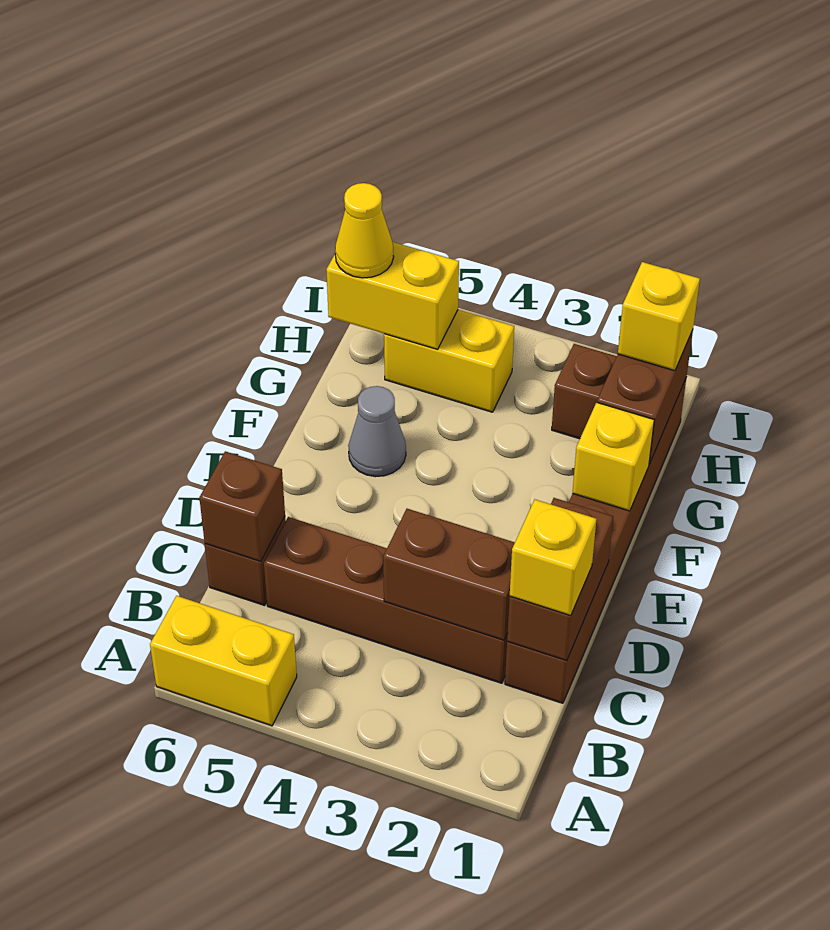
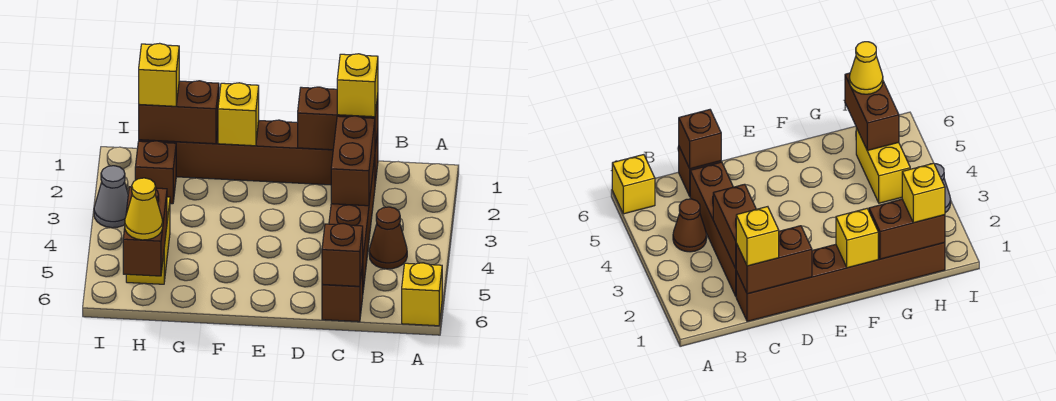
yellow 1x2 brick [150,596,297,726] -> yellow 1x1 brick [402,263,442,326]
none -> brown 1x1 cone [369,207,407,269]
grey 1x1 cone [348,386,406,477] -> grey 1x1 cone moved to [94,166,128,228]
yellow 1x2 brick [326,242,459,349] -> brown 1x2 brick [123,187,167,276]

